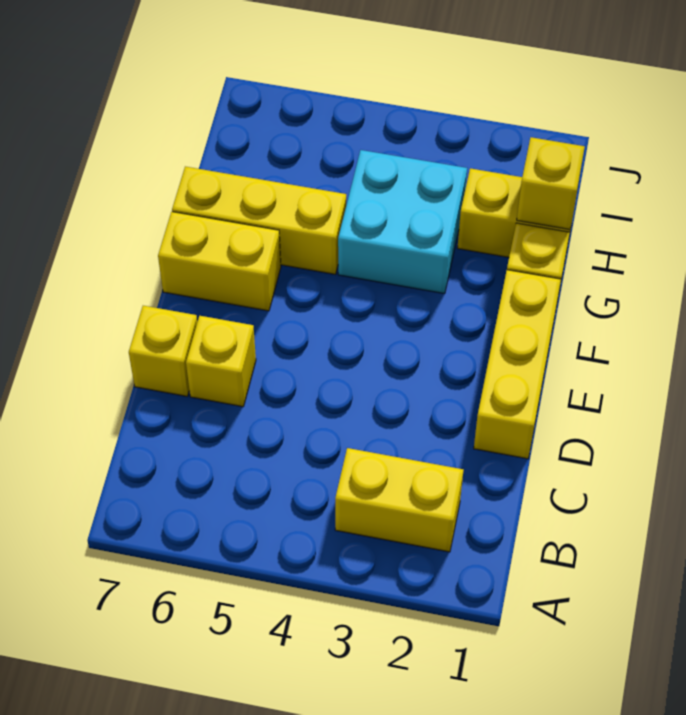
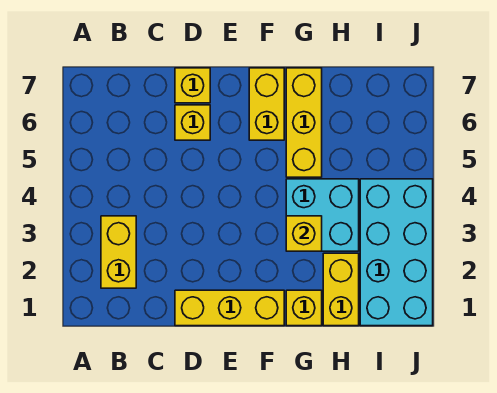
yellow 1x1 brick [517,137,585,229] -> yellow 1x1 brick moved to [286,216,322,251]
none -> cyan 2x4 brick [360,179,433,326]

